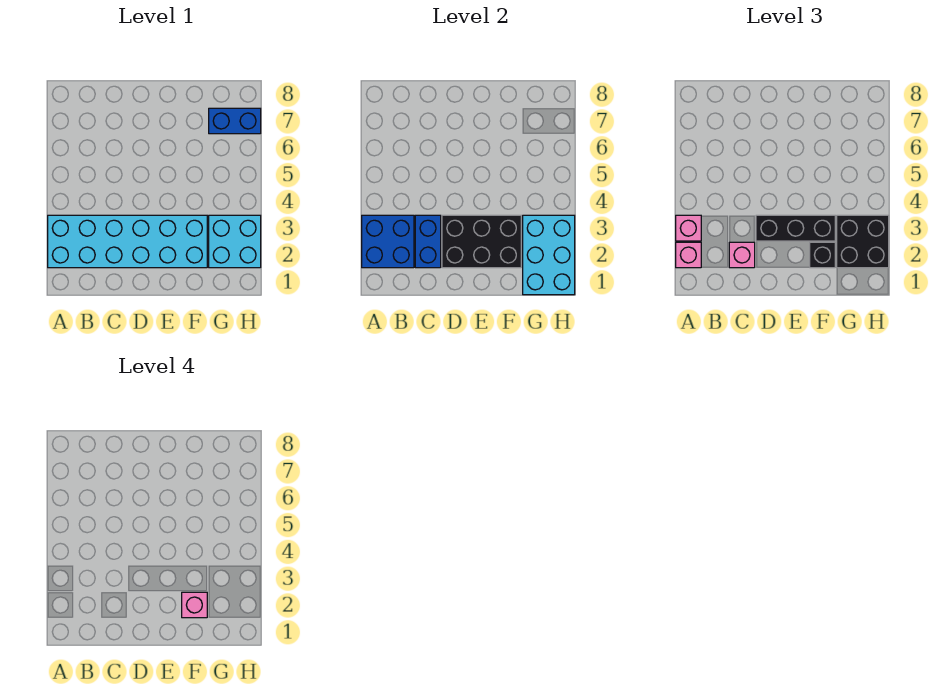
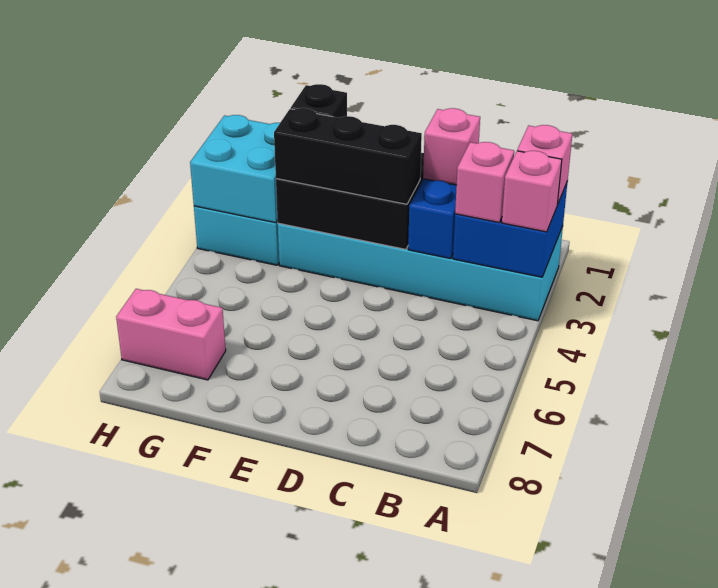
pink 1x1 brick [182,592,207,618] -> pink 1x1 brick moved to [455,142,514,222]
cyan 2x3 brick [523,215,575,295] -> cyan 2x2 brick [190,115,280,223]
black 2x2 brick [837,215,889,268] -> none
blue 1x2 brick [209,108,261,134] -> pink 1x2 brick [116,289,226,380]

